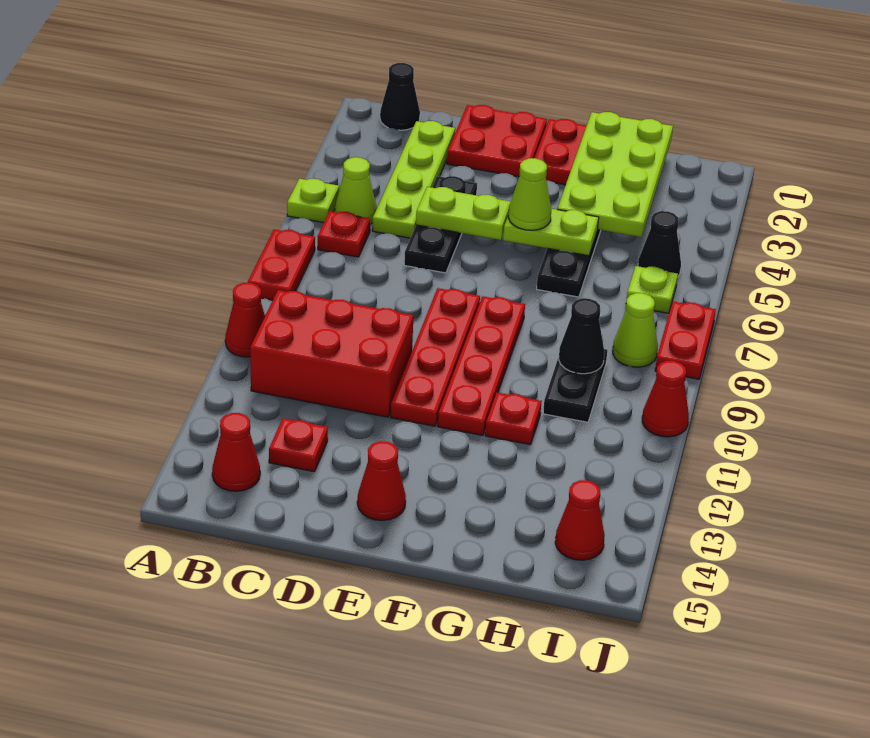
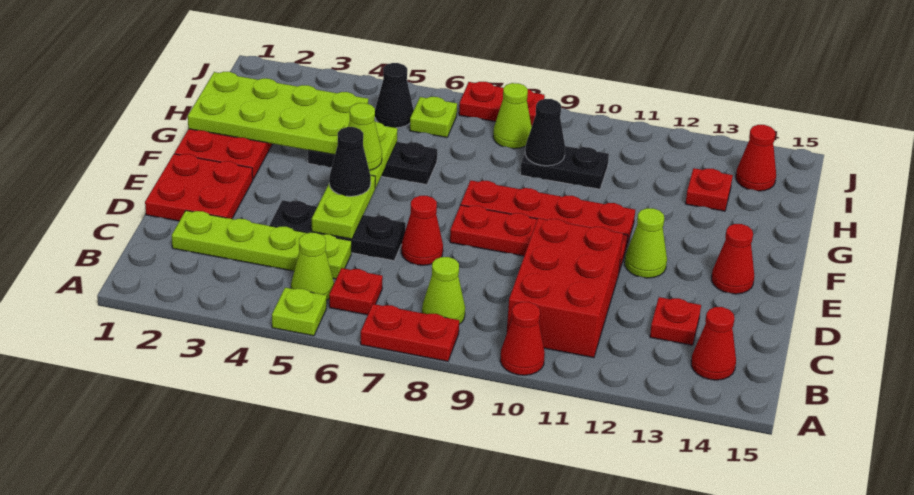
black 1x1 cone [380,63,420,130] -> black 1x1 cone moved to [329,127,371,196]
none -> lime 1x1 cone [422,257,465,324]
none -> lime 1x1 cone [625,208,667,278]
red 1x1 plate [485,393,542,445] -> red 1x1 plate moved to [685,168,733,211]
red 1x1 cone [642,361,689,437] -> red 1x1 cone moved to [401,196,443,265]

